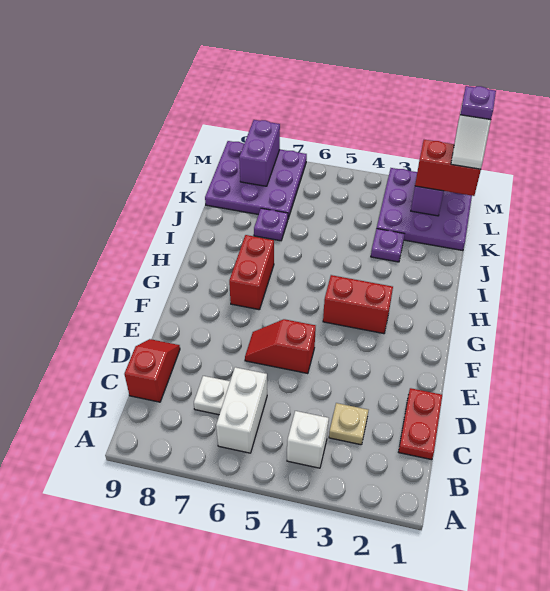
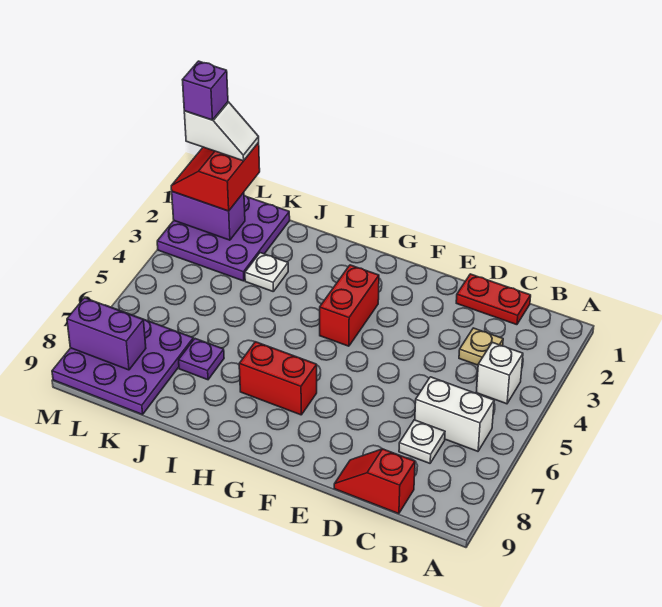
red 1x2 slope [245,319,316,374] -> none
purple 1x1 plate [371,229,404,262] -> white 1x1 plate [245,253,288,291]
purple 1x1 plate [461,86,496,120] -> purple 1x1 brick [183,61,228,120]

